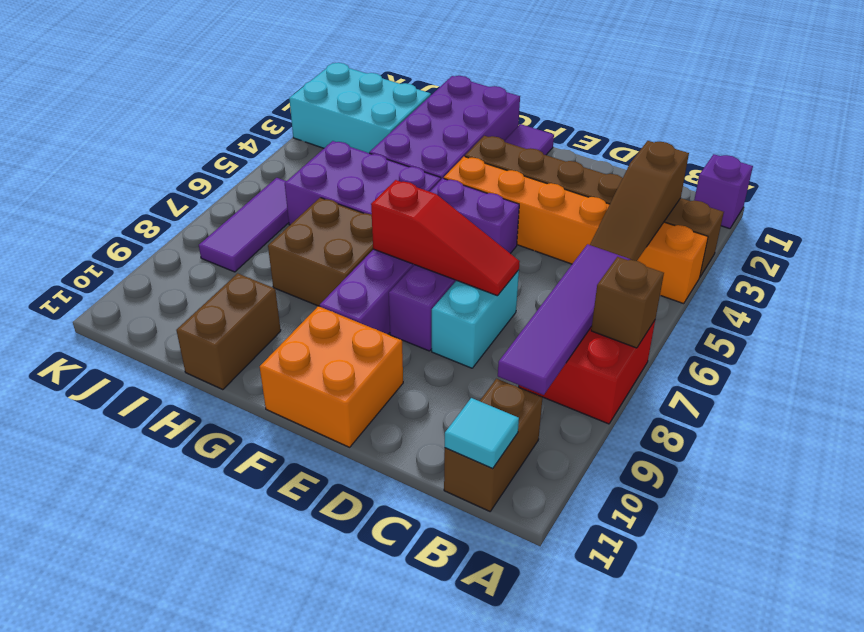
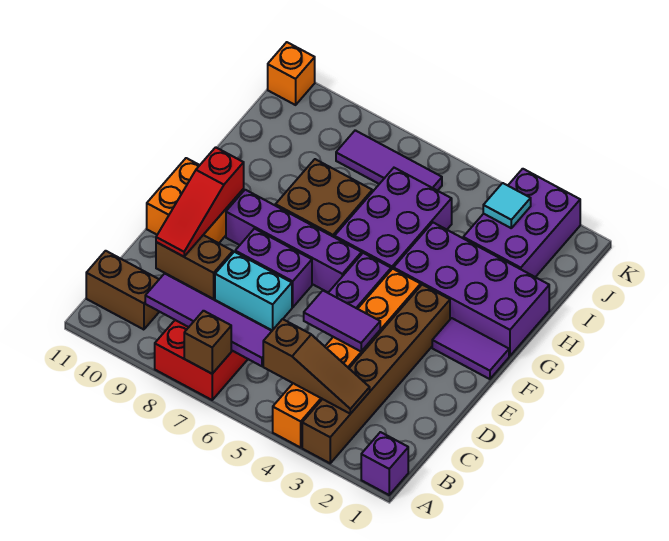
brown 1x3 slope [590,141,689,261] -> brown 1x3 slope turned to [263,319,370,414]
cyan 1x1 tile [445,398,519,468] -> cyan 1x1 tile moved to [483,183,531,228]
none -> purple 1x2 tile [304,291,380,351]
red 1x3 slope [371,180,520,296] -> red 1x3 slope moved to [156,147,244,257]
brown 1x2 brick [176,273,281,390] -> brown 1x2 brick moved to [156,235,233,299]
cyan 2x3 brick [289,63,431,153] -> purple 2x3 brick [463,169,580,277]
none -> orange 1x1 brick [268,42,315,105]

